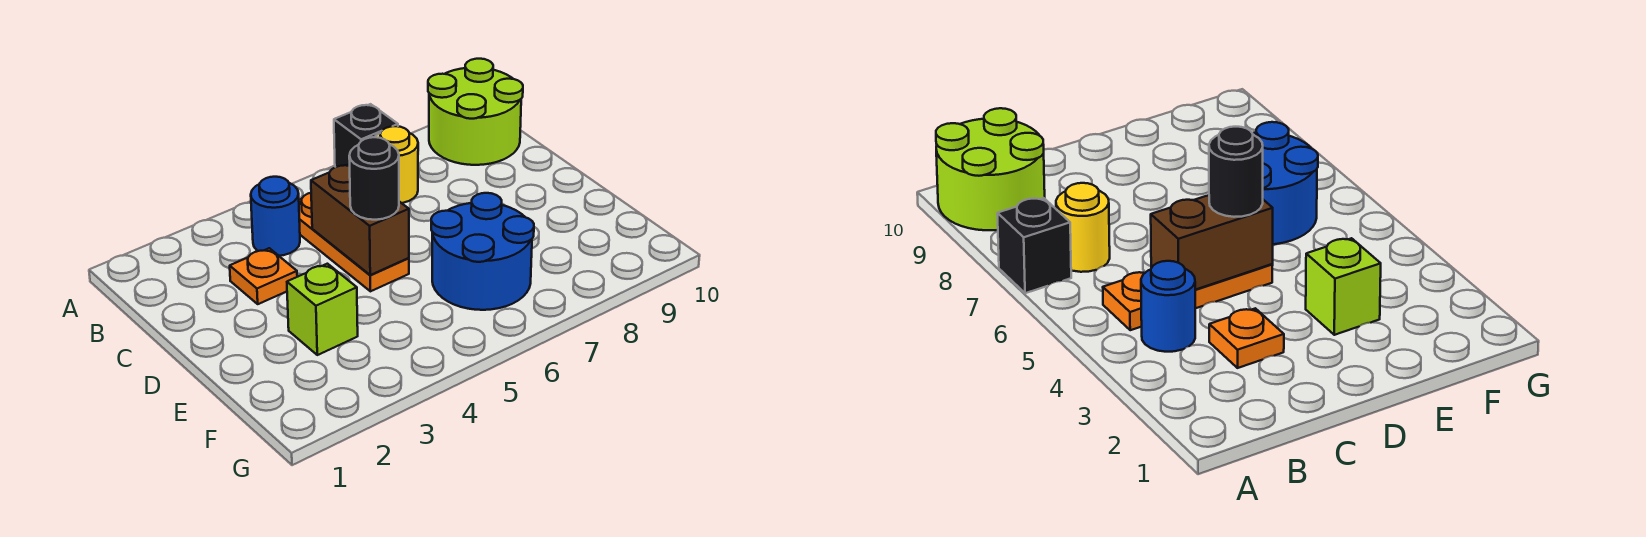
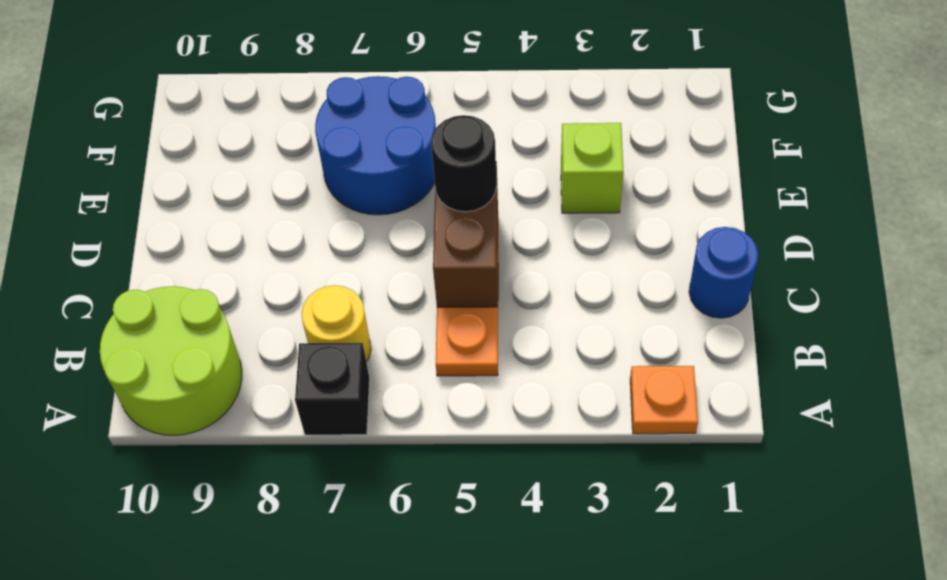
blue 1x1 round brick [251,177,300,256] -> blue 1x1 round brick moved to [689,227,758,318]
orange 1x1 plate [230,248,297,304] -> orange 1x1 plate moved to [630,366,698,434]

